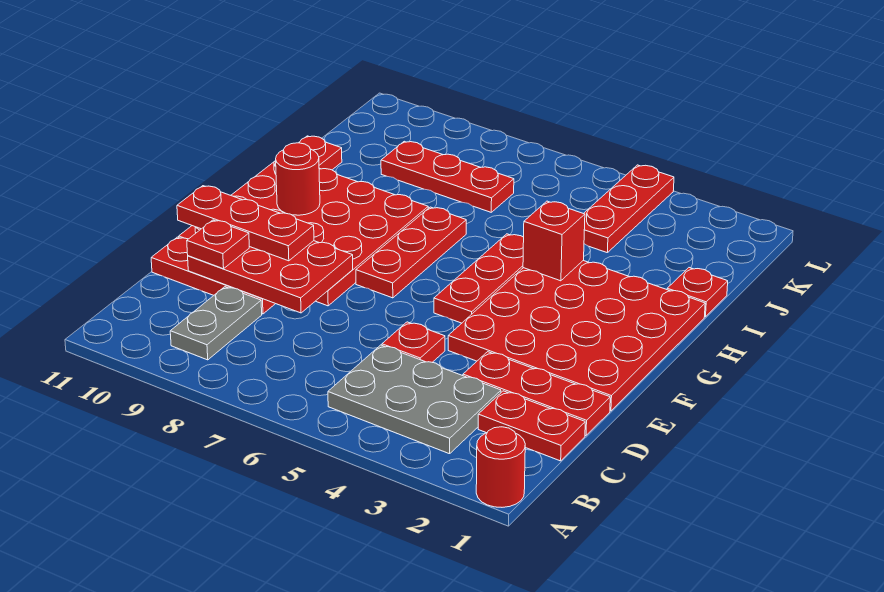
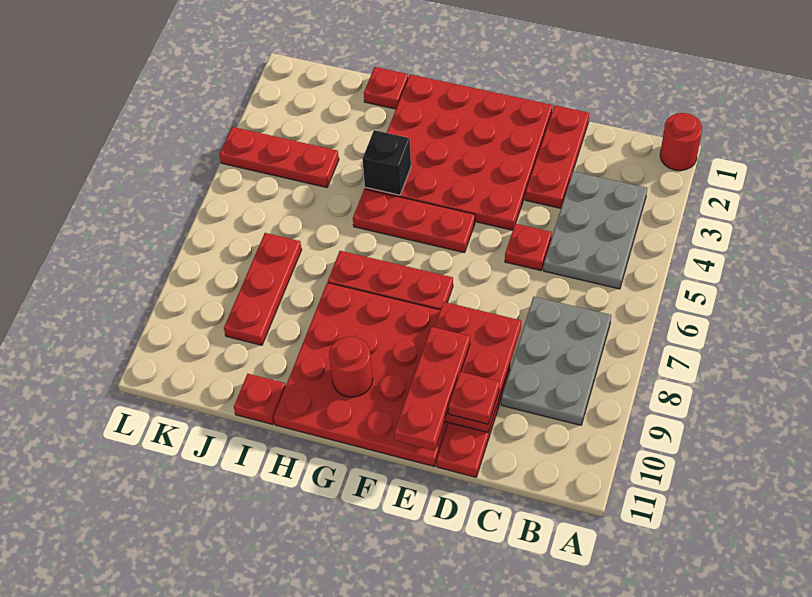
grey 1x2 plate [170,287,262,360] -> grey 2x3 plate [501,297,611,425]
red 1x2 plate [478,391,585,461] -> none
red 1x1 brick [523,201,585,281] -> black 1x1 brick [362,130,411,195]

